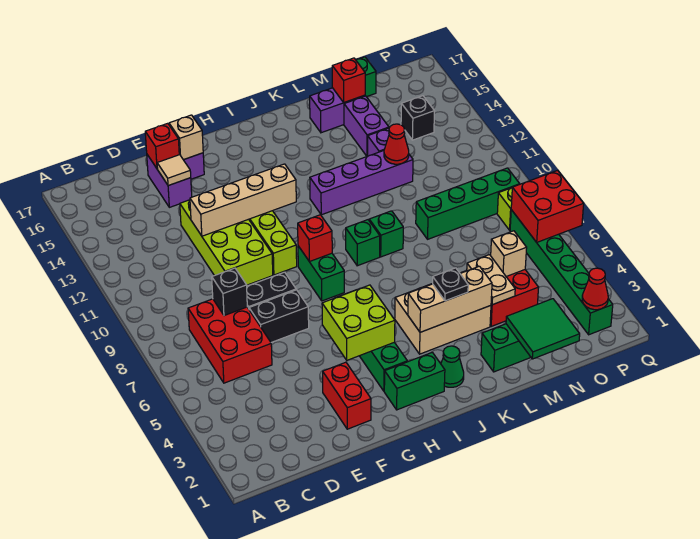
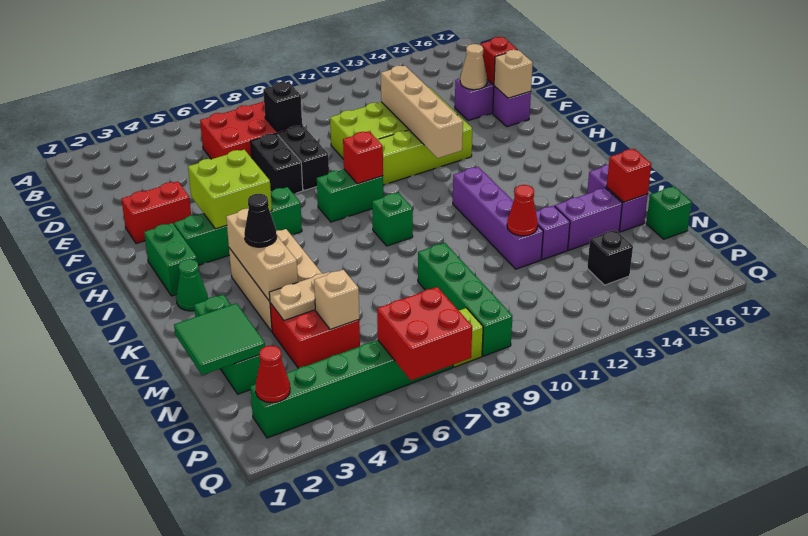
tan 1x1 tile [157,155,191,186] -> tan 1x1 cone [460,44,487,90]
black 1x1 plate [432,268,468,301] -> black 1x1 cone [244,194,277,247]
green 1x1 brick [369,211,403,257] -> none

